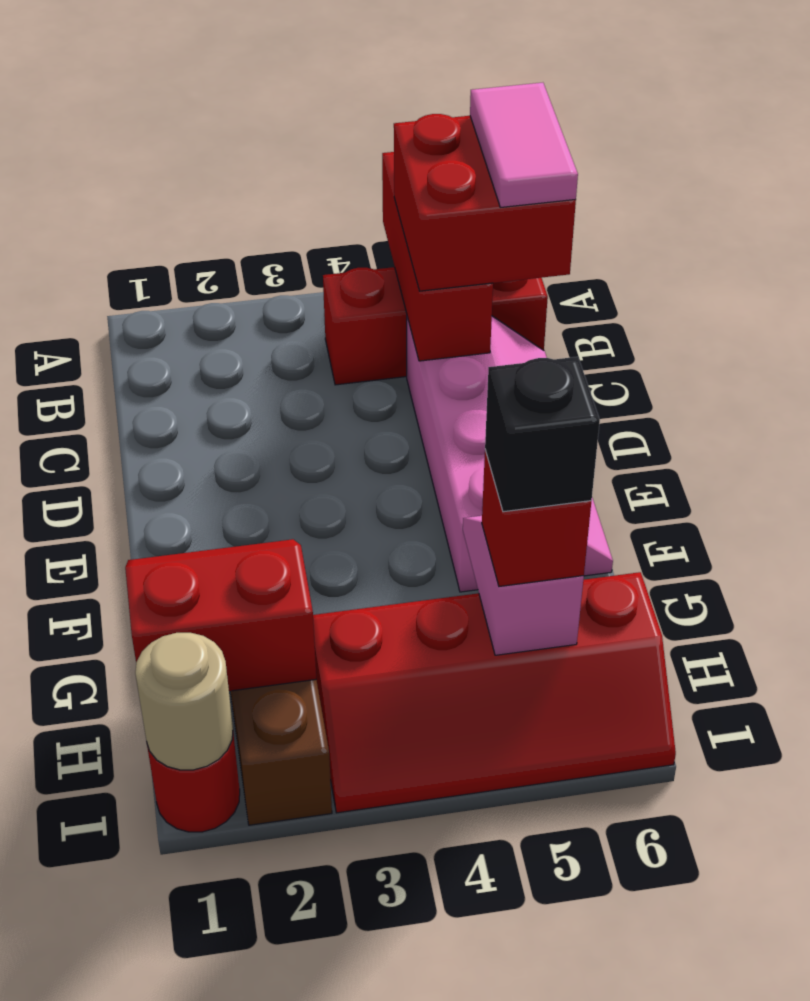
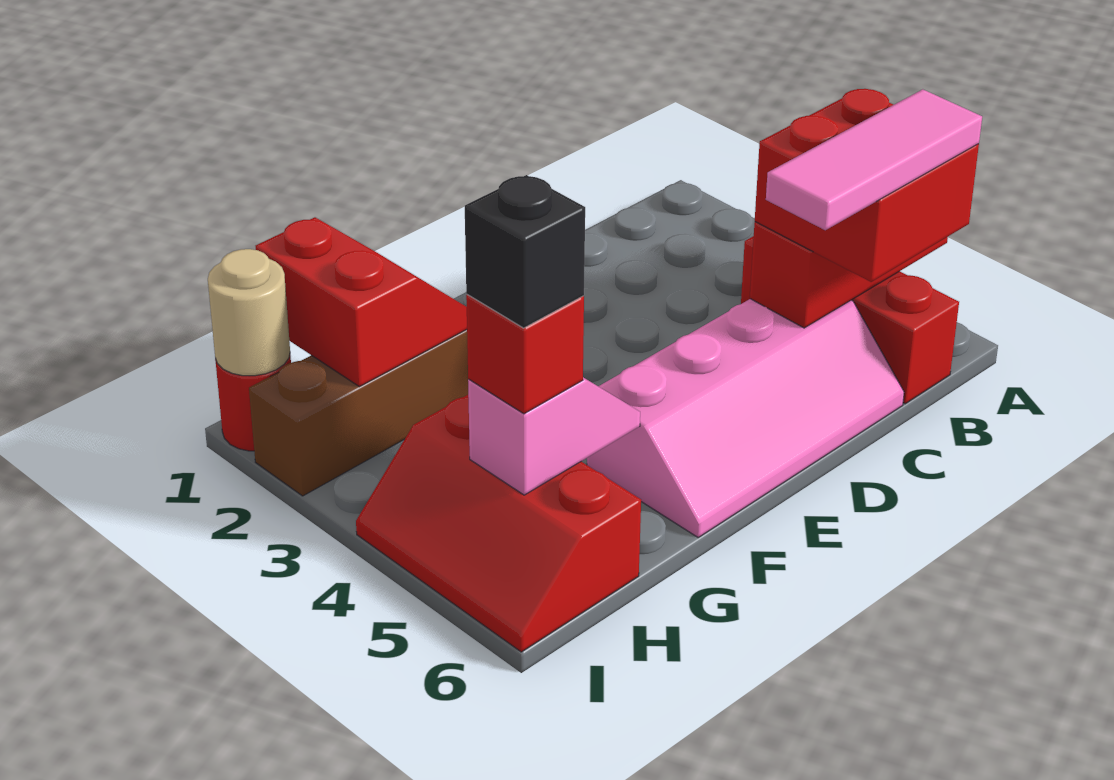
pink 1x2 tile [470,83,578,207] -> pink 1x3 tile [766,89,982,230]
red 2x4 slope [313,572,676,813] -> red 2x3 slope [356,395,641,652]

